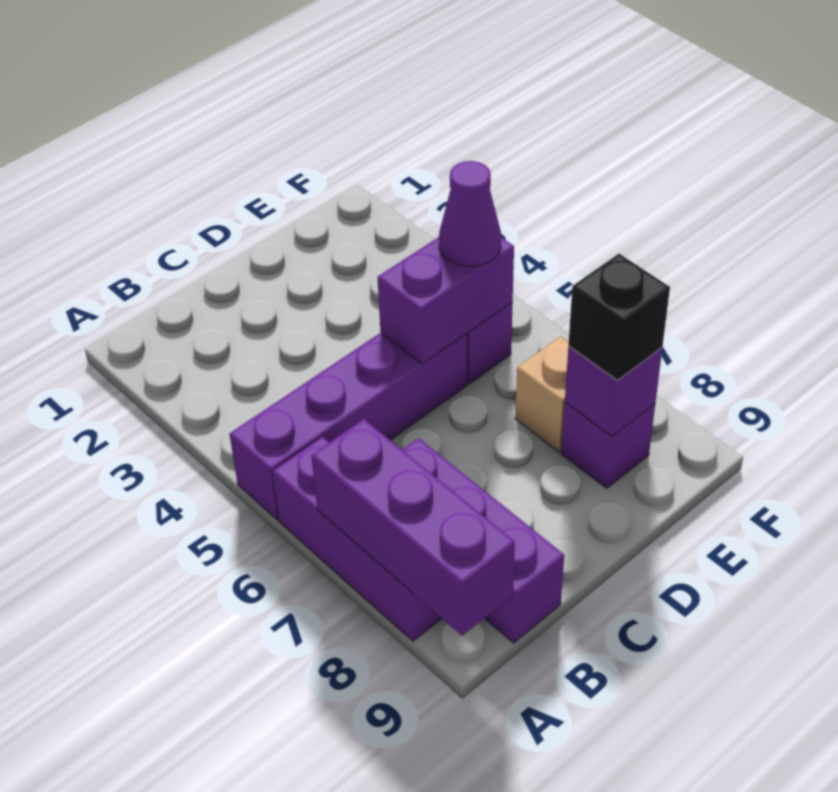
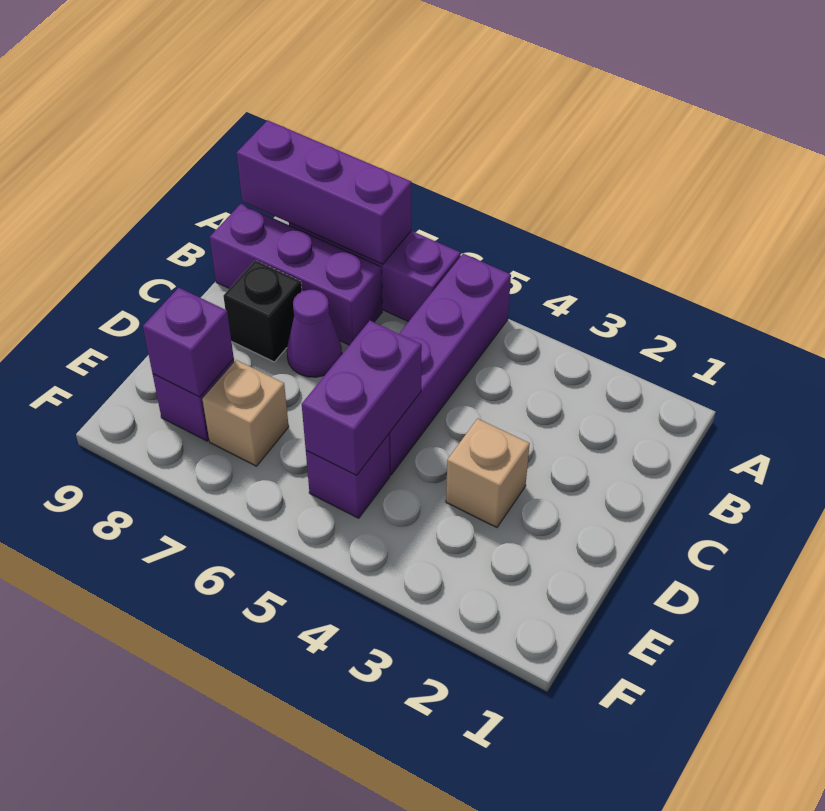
none -> tan 1x1 brick [446,419,530,527]
purple 1x1 cone [439,161,501,266] -> purple 1x1 cone moved to [287,290,342,377]
black 1x1 brick [568,254,670,380] -> black 1x1 brick moved to [223,260,302,362]

